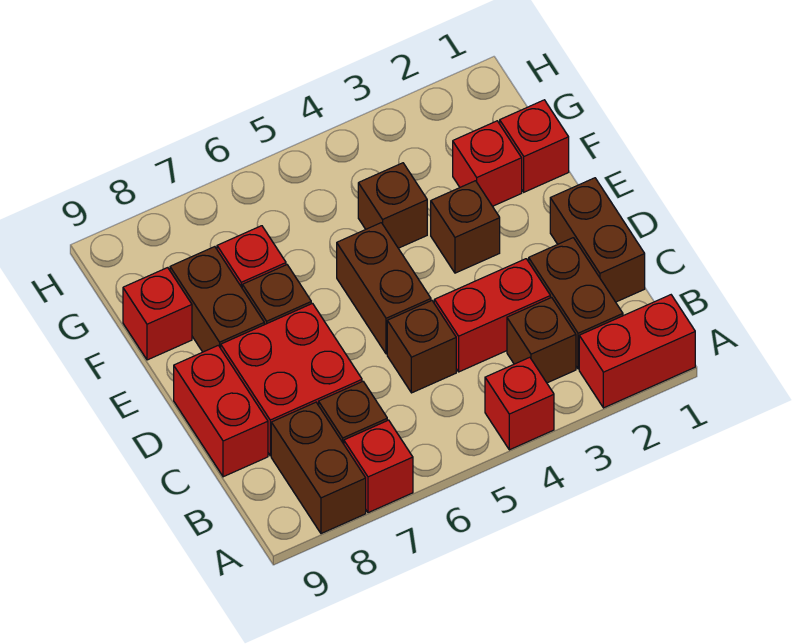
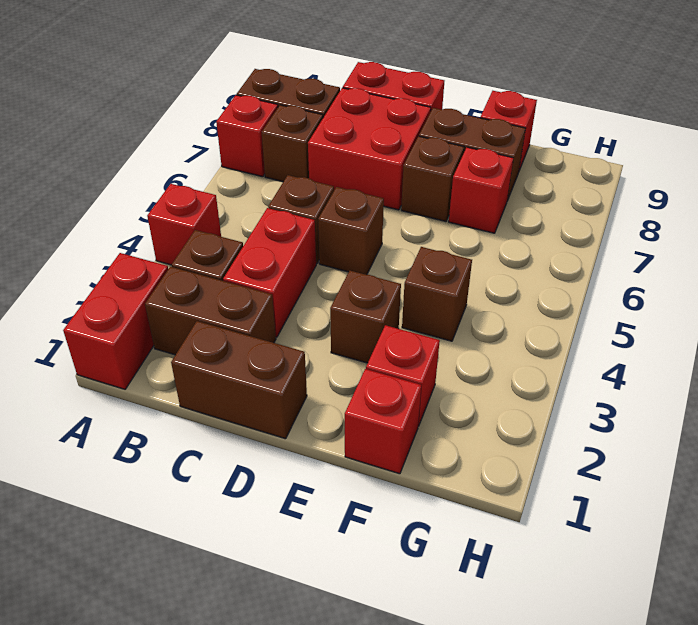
brown 1x2 brick [337,223,431,354] -> brown 1x1 brick [318,187,384,275]

